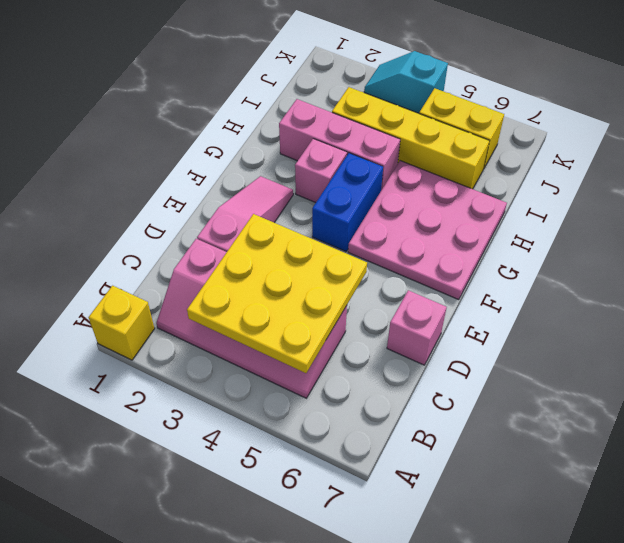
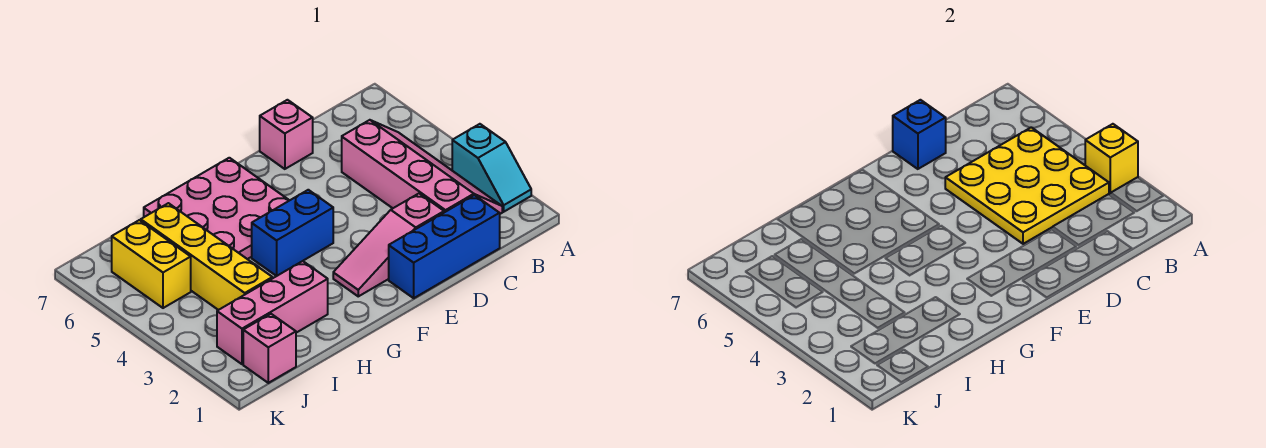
yellow 1x1 brick [89,286,155,360] -> yellow 1x1 brick moved to [1085,124,1138,193]
none -> blue 1x3 brick [389,195,500,298]
none -> blue 1x1 brick [893,100,946,169]
pink 1x1 brick [295,139,347,203] -> pink 1x1 brick moved to [243,314,296,383]
pink 1x3 brick [279,99,400,190] -> pink 1x3 brick turned to [217,261,328,364]
cyan 1x2 slope [364,51,448,113] -> cyan 1x2 slope moved to [452,124,531,212]

